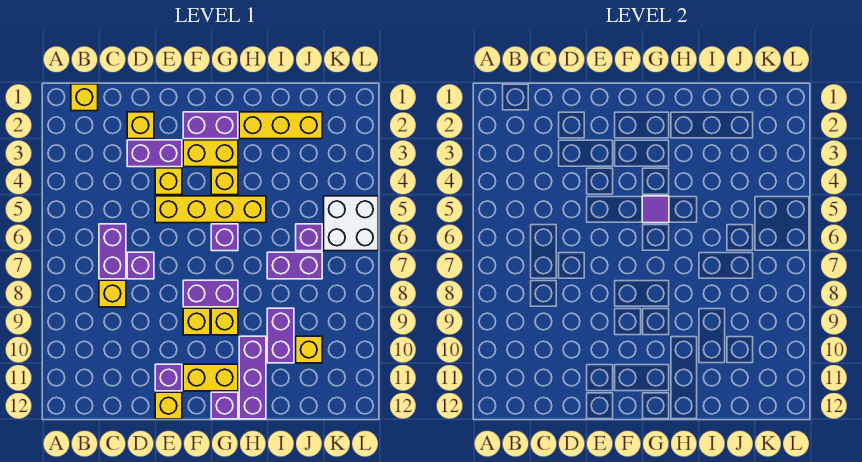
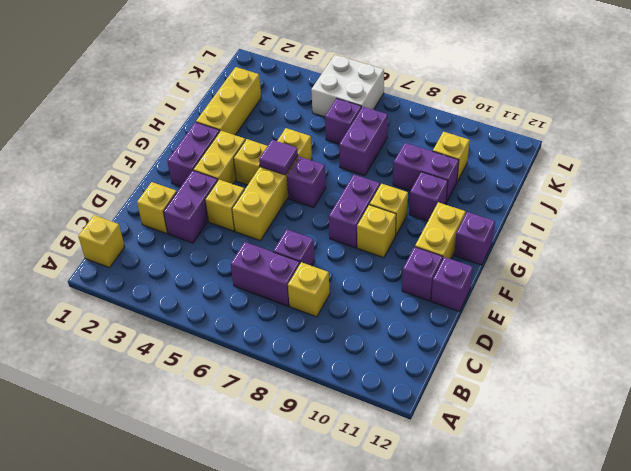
yellow 1x1 brick [155,392,182,419] -> purple 1x1 brick [431,257,473,312]
purple 1x3 brick [239,336,266,419] -> purple 1x1 brick [409,172,448,221]

